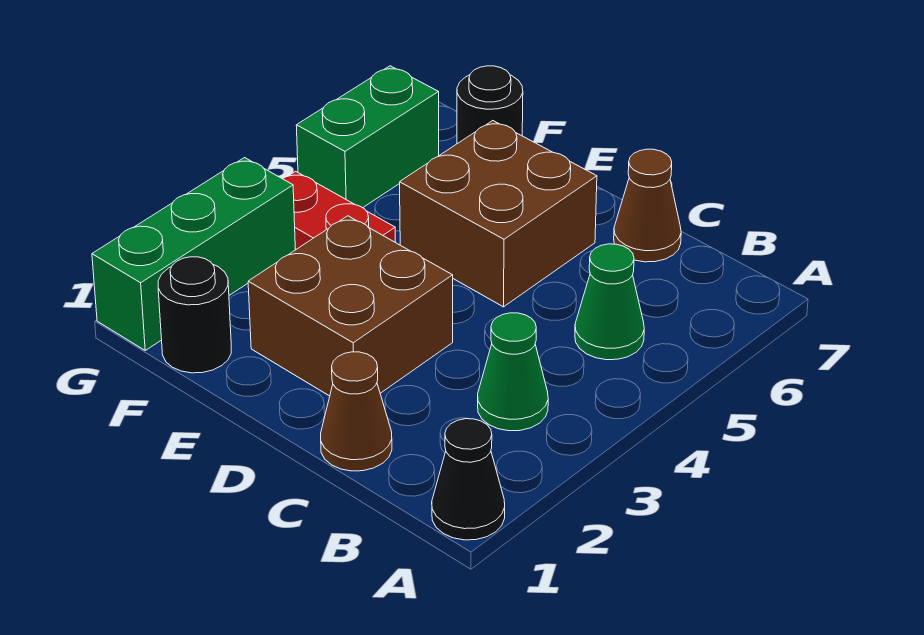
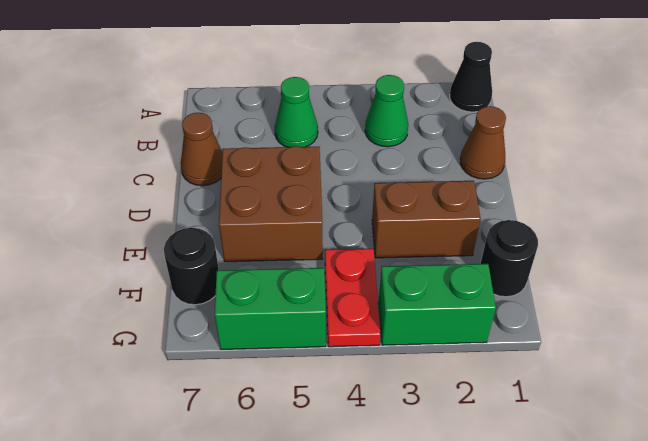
brown 2x2 brick [248,216,453,396] -> brown 1x2 brick [372,181,481,258]
green 1x3 brick [92,158,295,350] -> green 1x2 brick [379,264,496,345]

